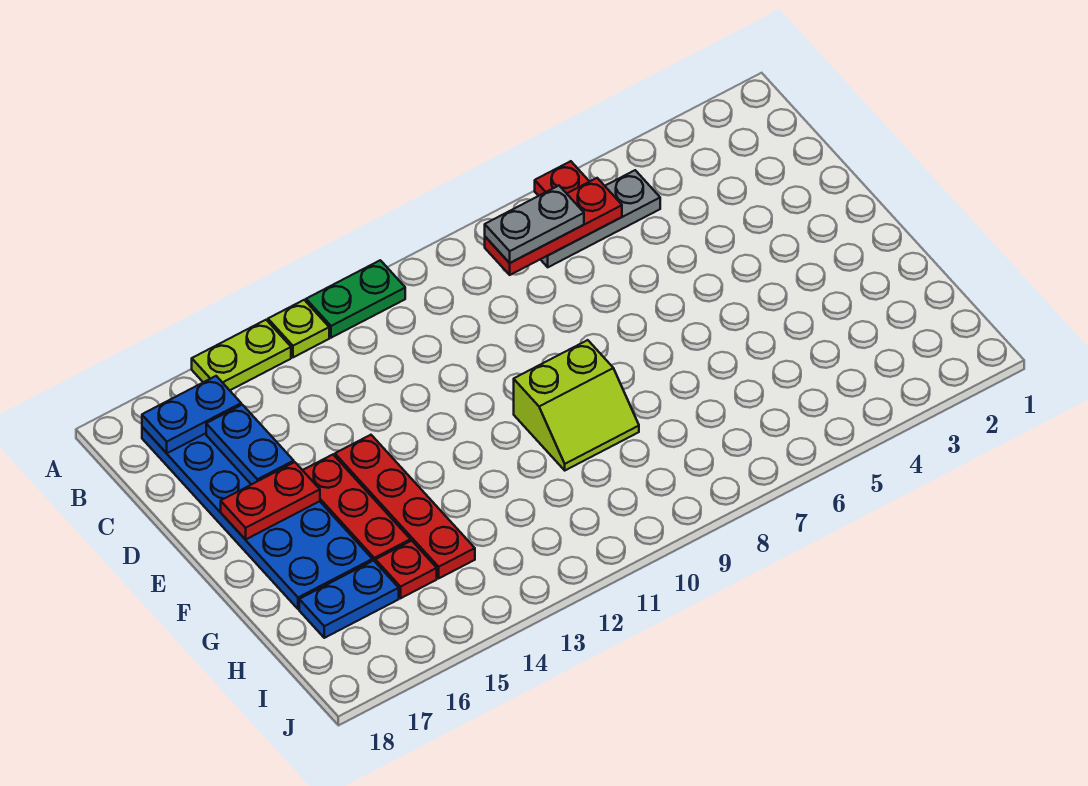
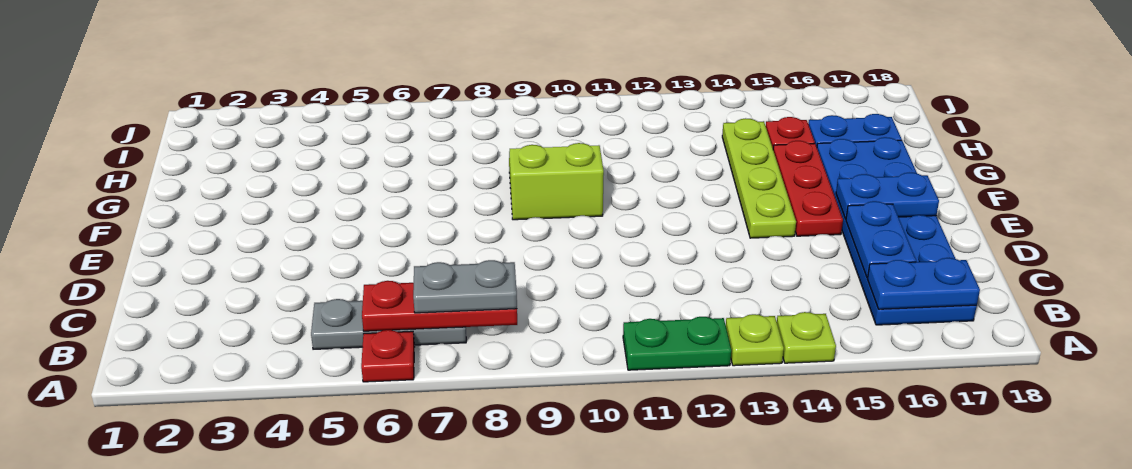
lime 1x2 plate [192,320,291,390] -> lime 1x1 plate [777,312,836,363]
red 1x4 plate [335,435,475,578] -> lime 1x4 plate [722,118,796,238]
red 1x2 plate [221,462,320,540] -> blue 1x2 plate [836,173,939,219]

